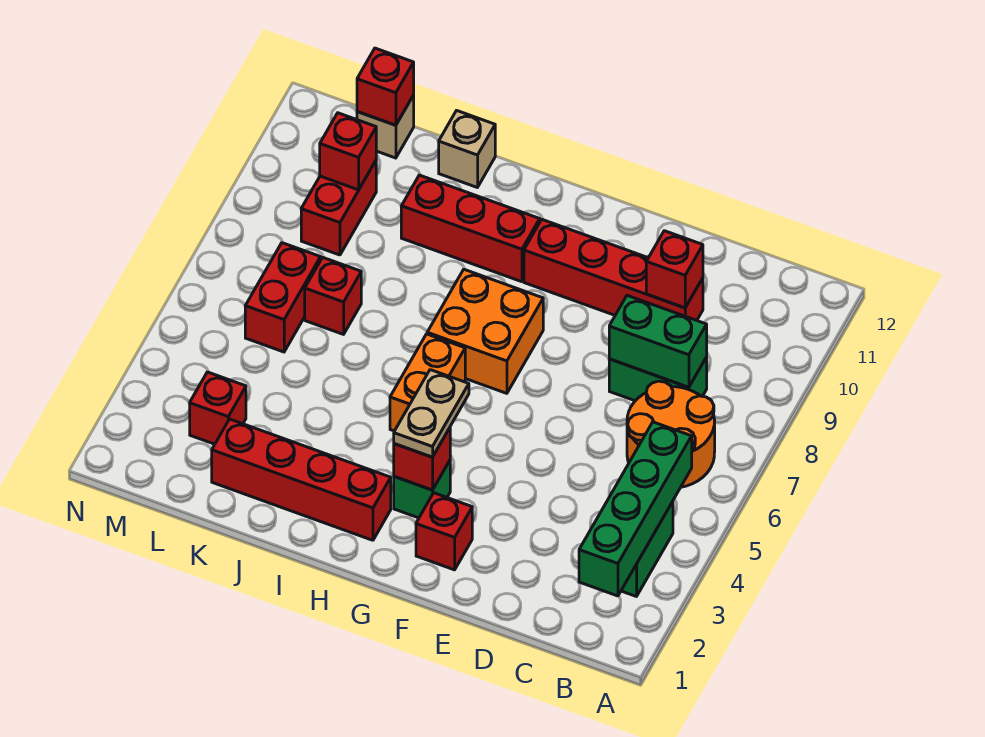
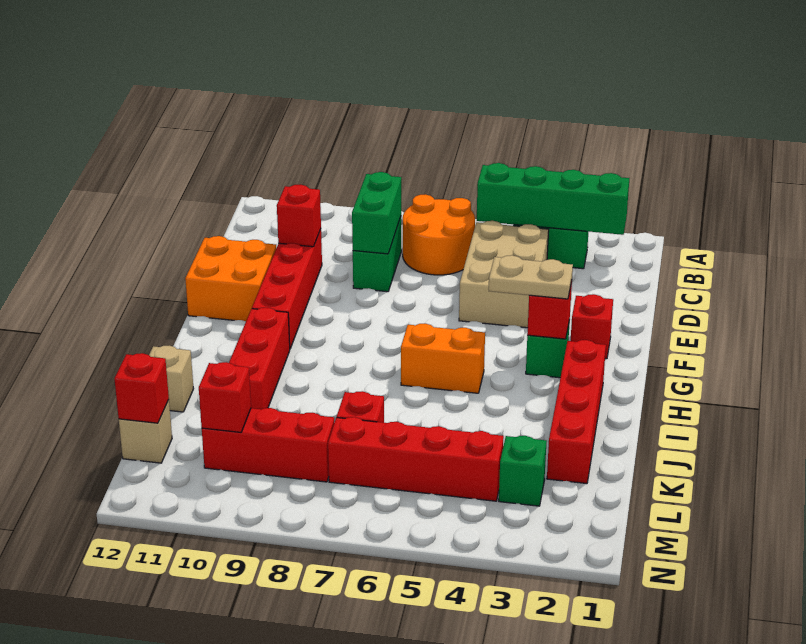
none -> tan 2x3 brick [459,221,549,328]
orange 2x2 brick [427,270,543,393] -> orange 2x2 brick moved to [185,236,276,321]
red 1x1 brick [190,372,246,444] -> green 1x1 brick [499,436,547,506]
red 1x2 brick [245,243,321,352] -> red 1x4 brick [328,417,504,501]
red 1x2 brick [301,161,376,255] -> red 1x3 brick [202,408,334,482]

